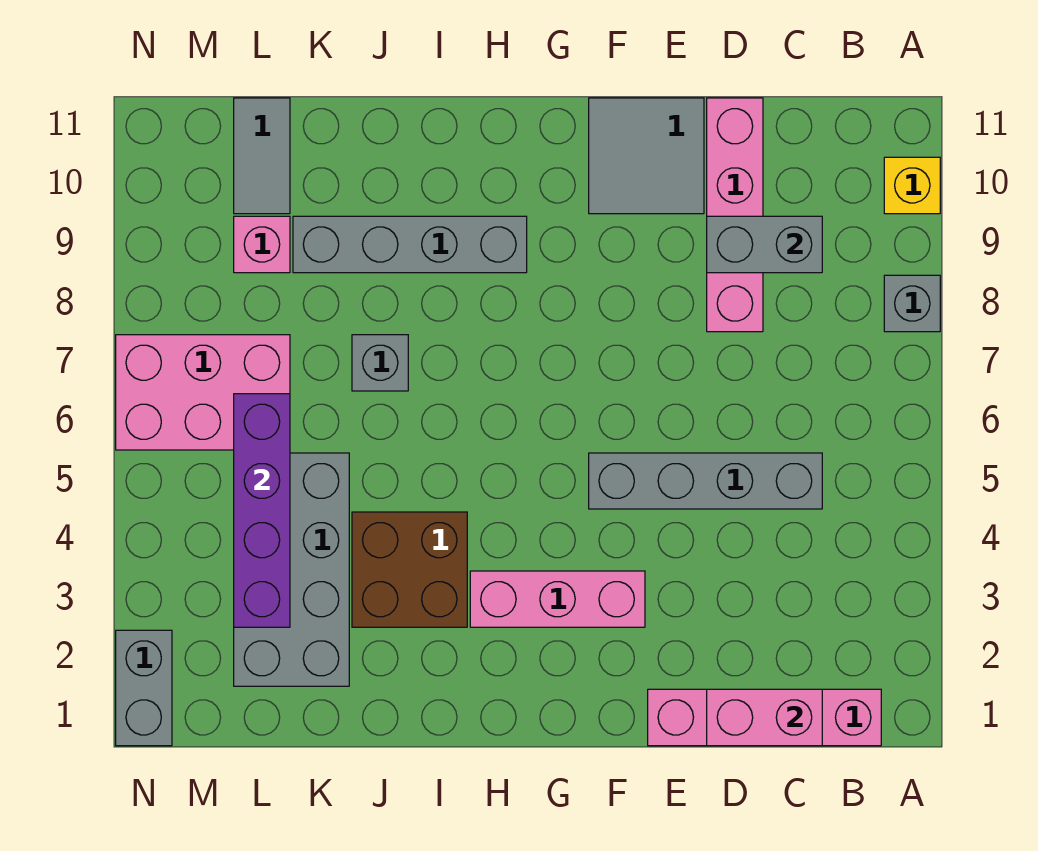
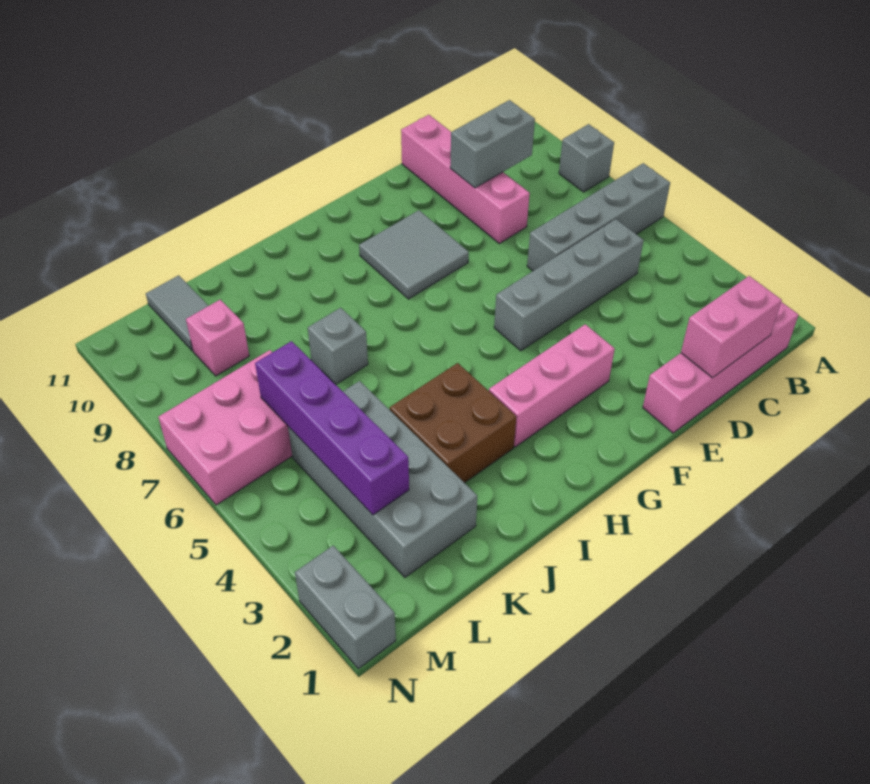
yellow 1x1 brick [884,157,940,214] -> none
grey 2x2 tile [589,98,704,214] -> grey 2x2 tile moved to [359,210,469,299]
grey 1x4 brick [293,216,527,273] -> grey 1x4 brick moved to [527,163,670,271]

